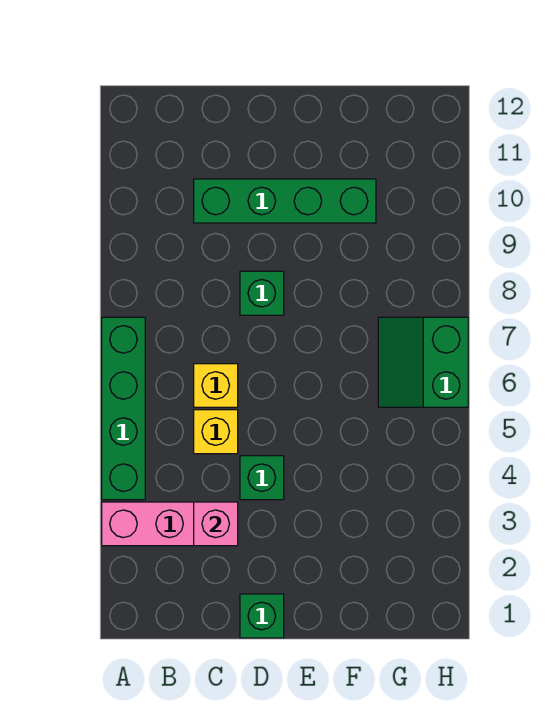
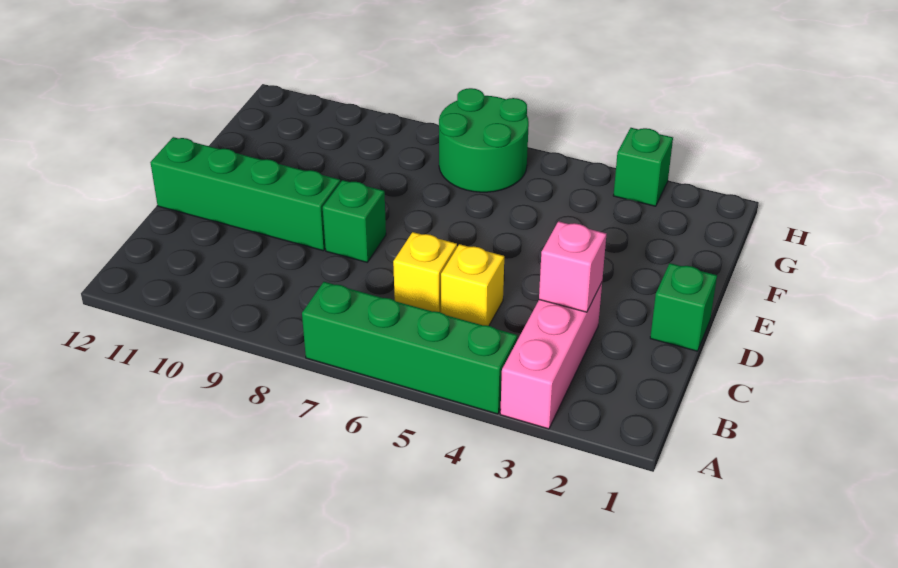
green 1x4 brick [194,179,376,223] -> green 1x4 brick turned to [150,137,340,251]
green 1x1 brick [240,456,284,500] -> green 1x1 brick moved to [613,128,673,206]
green 2x2 slope [378,317,468,407] -> green 2x2 round brick [439,88,529,192]

